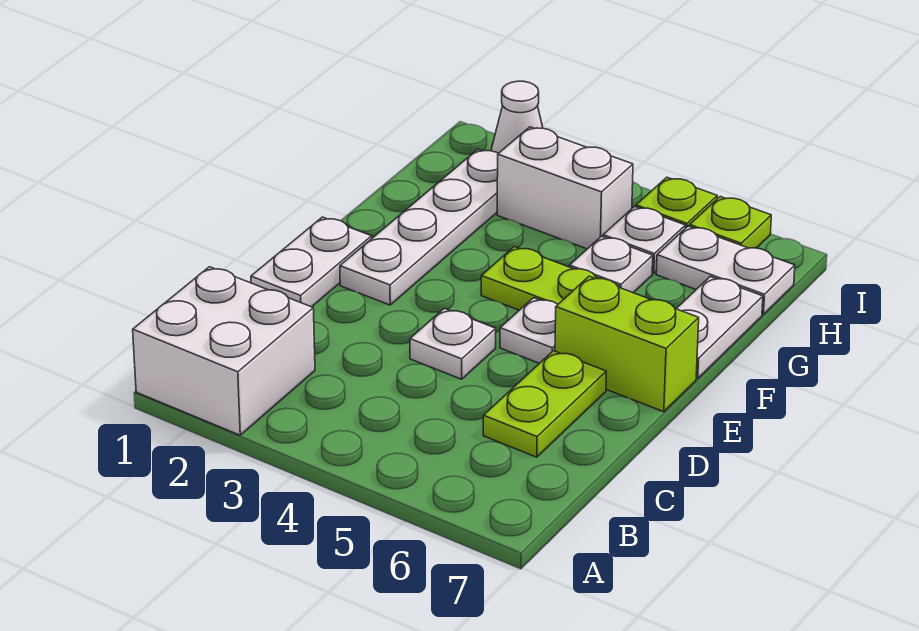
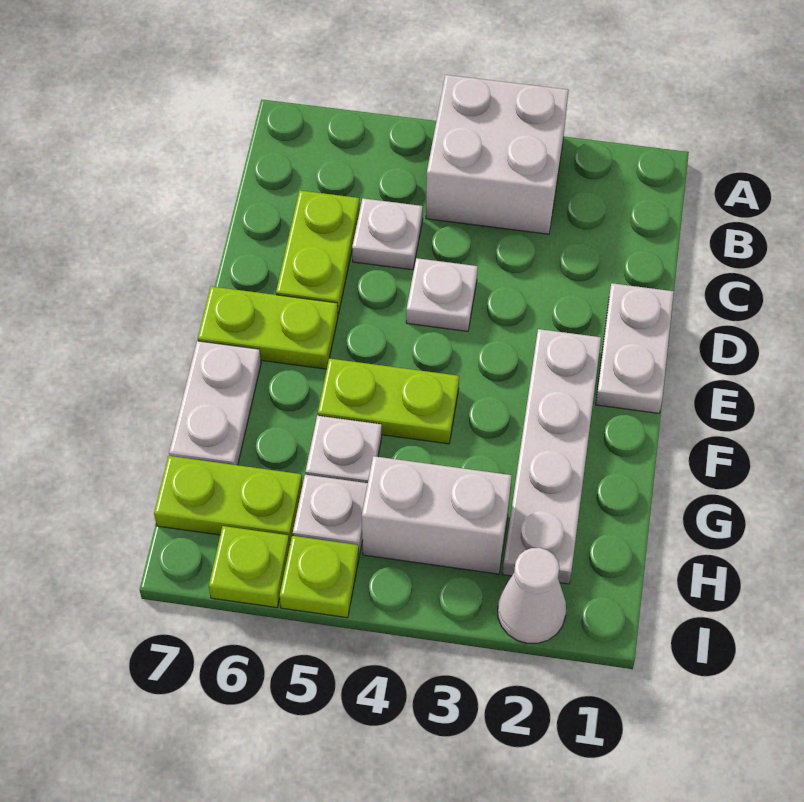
white 2x2 brick [133,267,315,435] -> white 2x2 brick moved to [426,75,569,234]
white 1x1 plate [500,298,558,363] -> white 1x1 plate moved to [352,198,423,270]
lime 1x2 brick [555,276,699,412] -> lime 1x2 plate [198,286,338,369]
white 1x2 plate [656,226,795,314] -> lime 1x2 plate [154,456,302,543]

